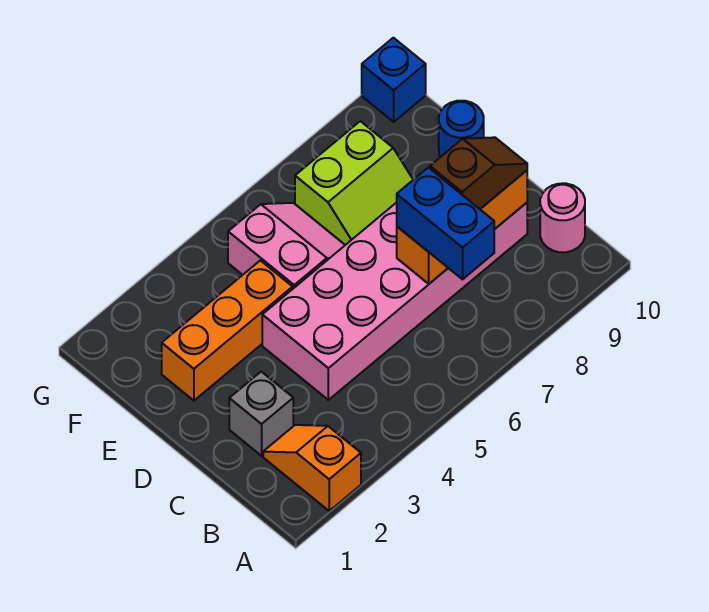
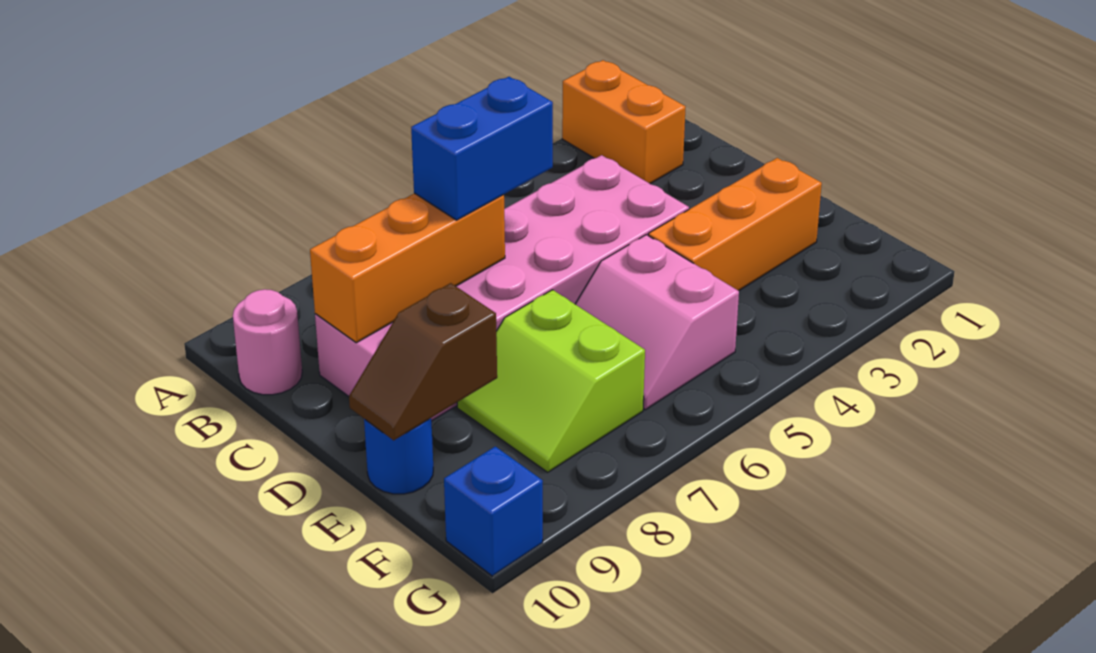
orange 1x2 slope [263,425,361,511] -> orange 1x2 brick [562,60,686,184]
blue 1x2 brick [397,167,494,279] -> blue 1x2 brick turned to [411,77,553,220]
grey 1x1 brick [229,372,293,456] -> none
brown 1x2 slope [430,137,527,209] -> brown 1x2 slope moved to [349,283,497,440]
lime 2x2 slope [295,121,413,245] -> lime 2x2 slope turned to [457,290,645,472]

